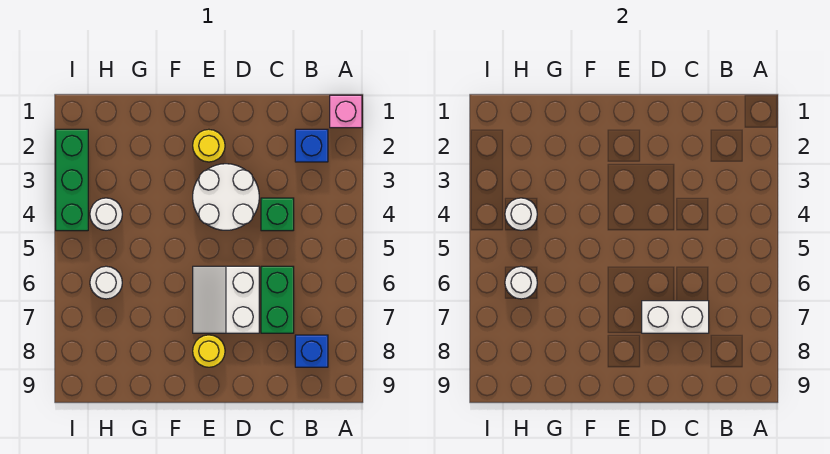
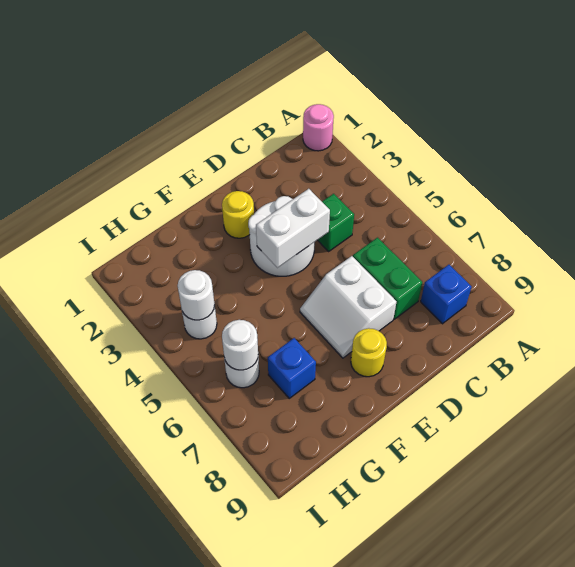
pink 1x1 brick [330,95,362,128] -> pink 1x1 round brick [303,104,334,151]
blue 1x1 brick [295,129,328,162] -> blue 1x1 brick moved to [268,338,316,398]
white 1x2 brick [642,301,709,333] -> white 1x2 brick moved to [256,189,330,268]
green 1x3 brick [56,129,88,231] -> none

